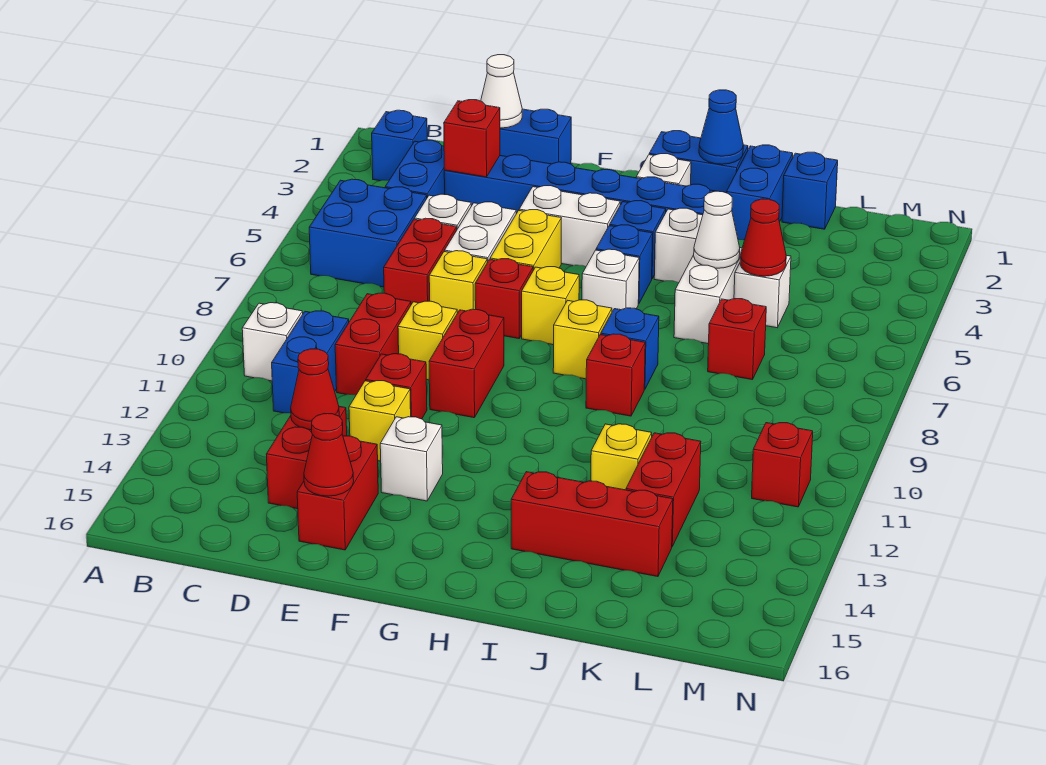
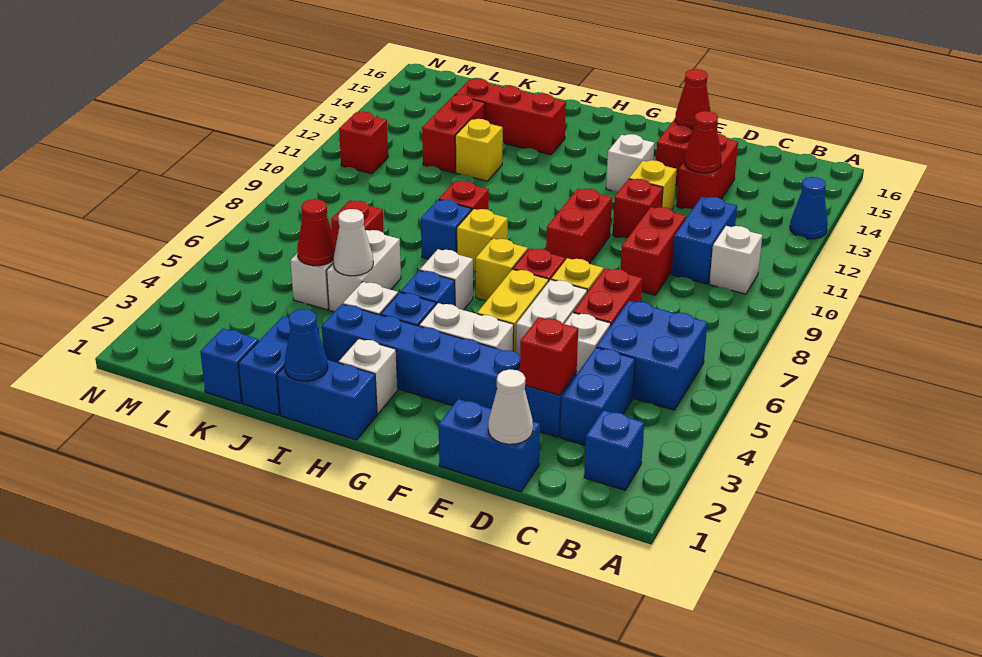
none -> blue 1x1 cone [790,177,828,239]
yellow 1x1 brick [398,301,457,380] -> none

